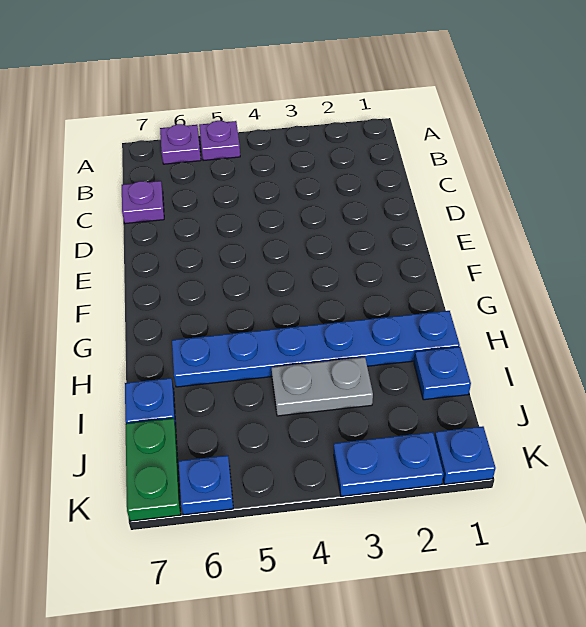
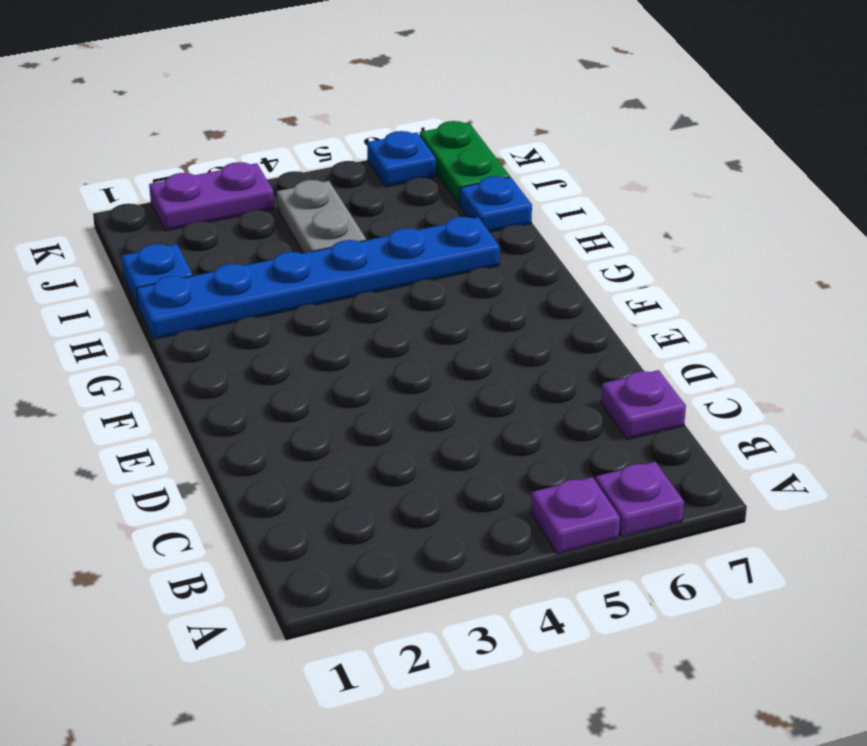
grey 1x2 plate [271,357,373,416] -> grey 1x2 plate turned to [277,180,366,253]
blue 1x1 plate [435,426,496,484] -> none
blue 1x2 plate [334,432,444,496] -> purple 1x2 plate [149,162,274,231]

